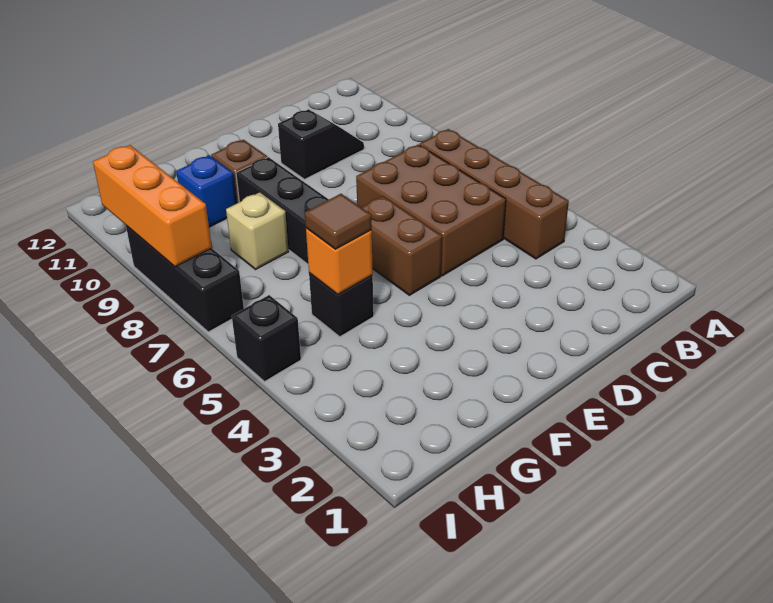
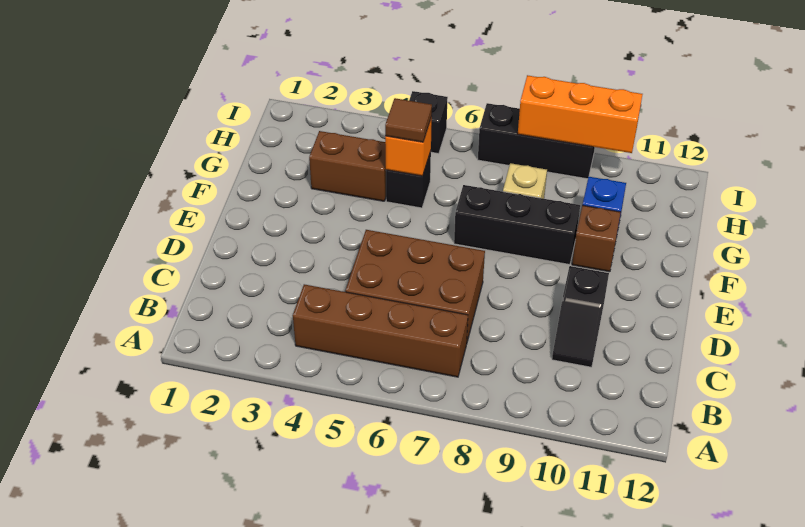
brown 1x2 brick [361,196,442,295] -> brown 1x2 brick moved to [309,131,386,201]

